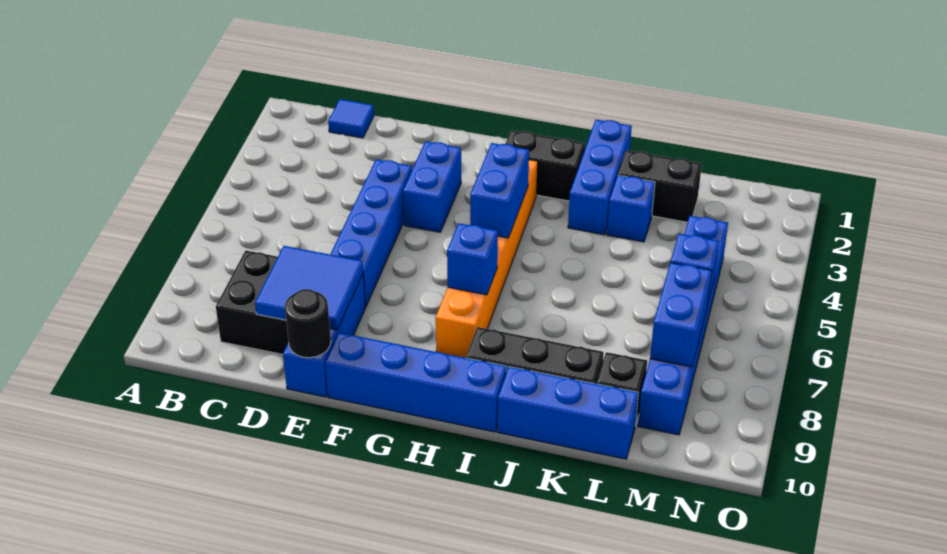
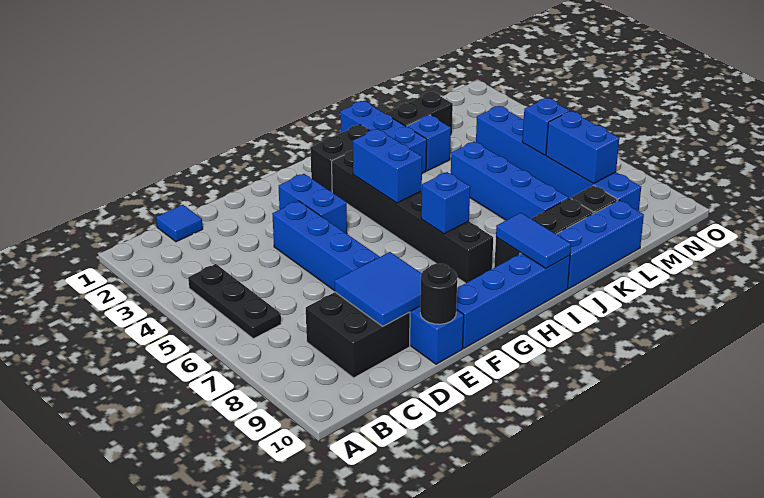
none -> black 1x3 plate [188,264,281,339]
orange 1x6 brick [436,160,538,358] -> black 1x6 brick [332,150,493,283]
none -> blue 1x2 tile [496,213,571,268]
none -> blue 1x4 brick [451,141,569,220]

